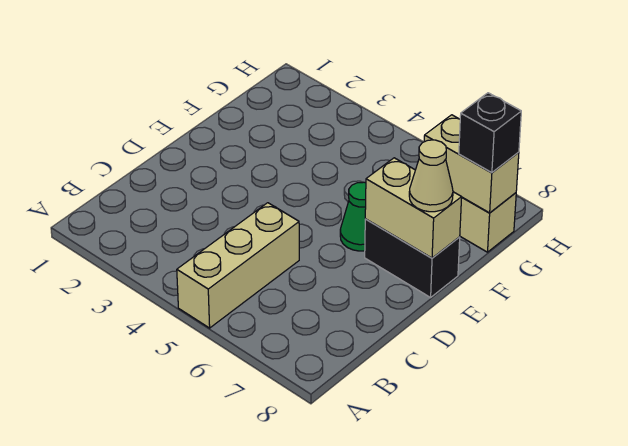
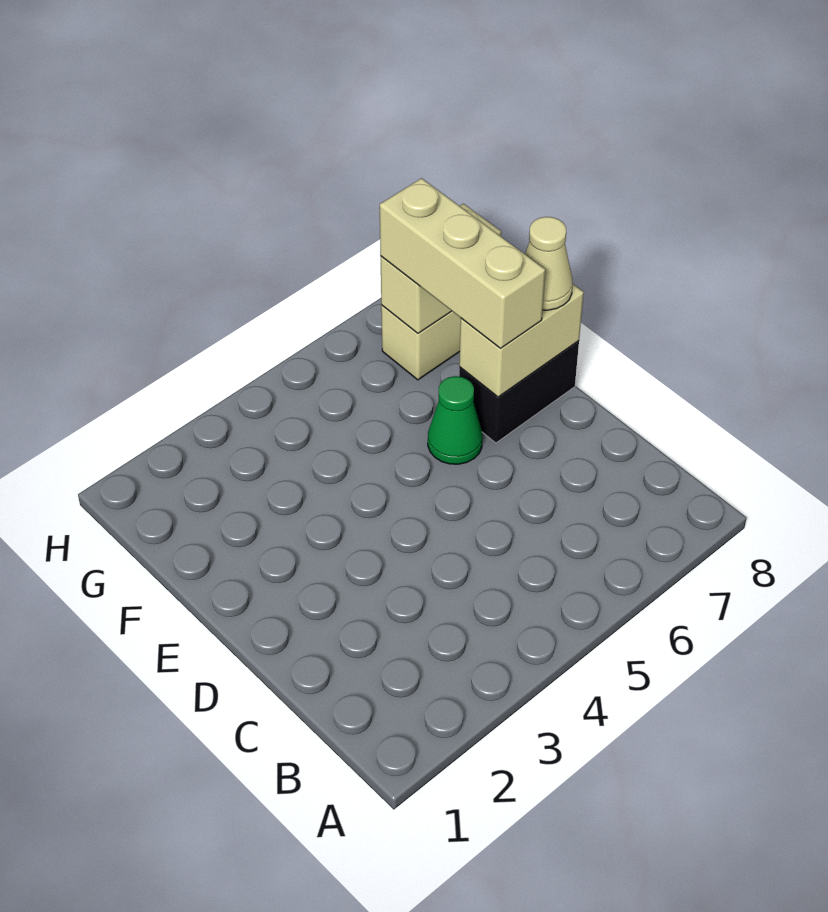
tan 1x3 brick [177,203,299,328] -> tan 1x3 brick moved to [380,178,545,348]
black 1x1 brick [459,93,521,173] -> none

